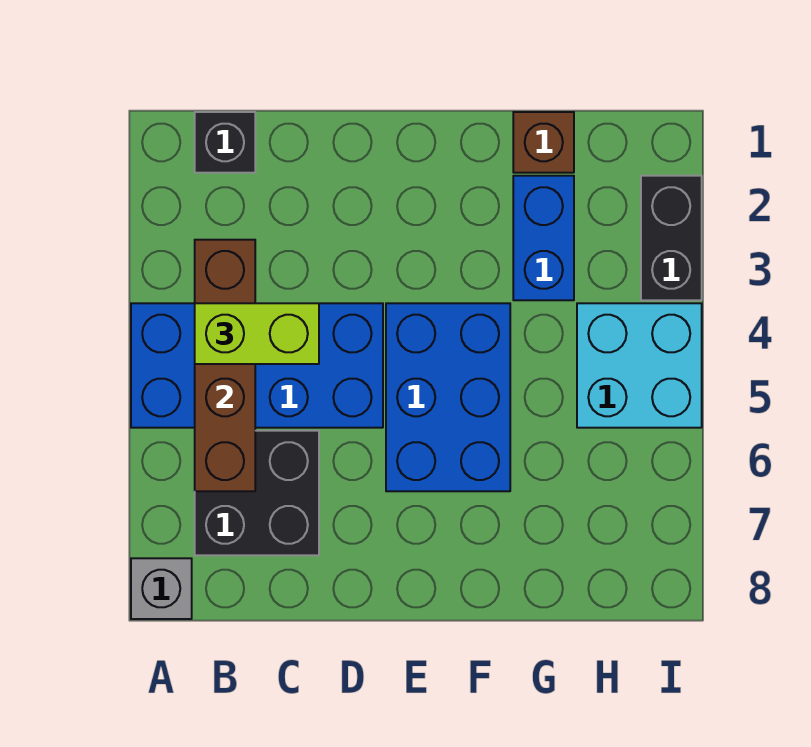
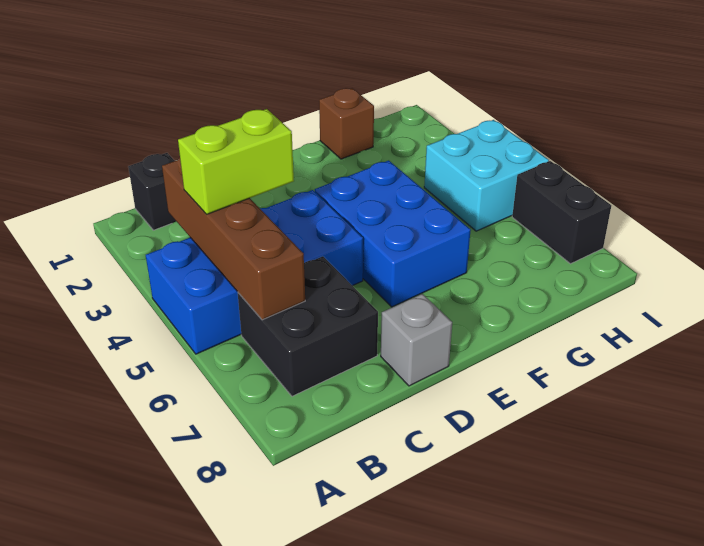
grey 1x1 brick [131,558,192,619] -> grey 1x1 brick moved to [381,294,452,386]
blue 1x2 brick [513,176,574,300] -> none
black 1x2 brick [641,176,702,300] -> black 1x2 brick moved to [512,161,611,264]

